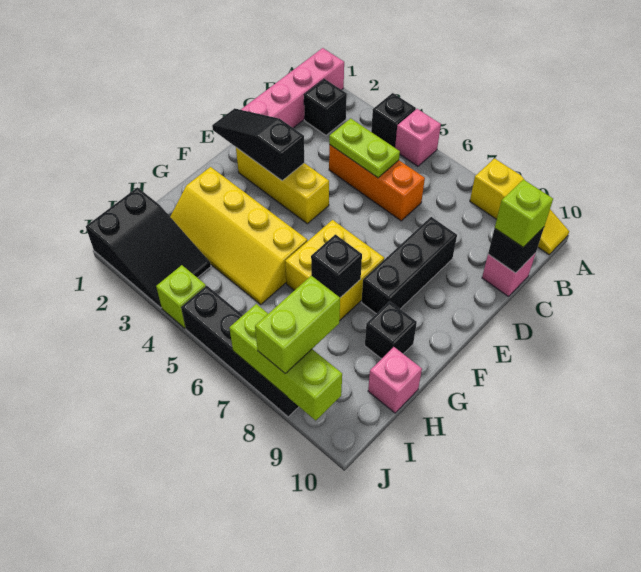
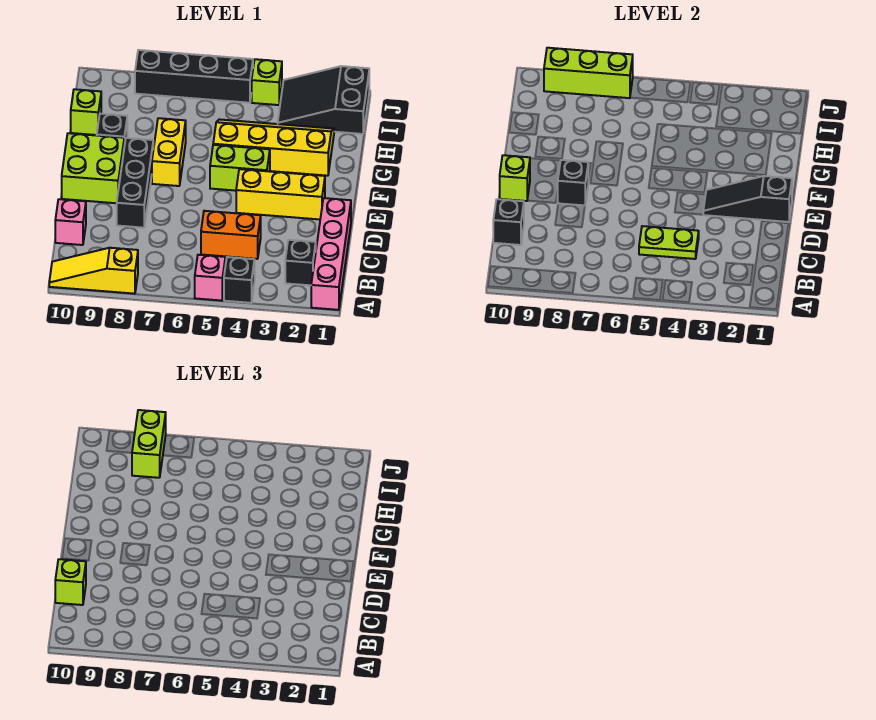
orange 1x3 brick [329,145,425,221] -> orange 1x2 brick [201,211,261,259]
black 1x3 slope [212,108,304,180] -> black 1x3 slope turned to [703,176,792,222]
none -> lime 2x2 brick [62,133,124,203]
none -> lime 1x1 brick [500,155,530,201]
none -> lime 1x2 brick [210,145,270,191]
yellow 2x2 brick [285,220,384,321] -> yellow 1x2 brick [152,118,186,186]
black 1x1 brick [311,235,362,298] -> black 1x1 brick moved to [558,160,588,205]
pink 1x1 brick [368,347,422,413] -> lime 1x1 brick [71,89,101,135]

